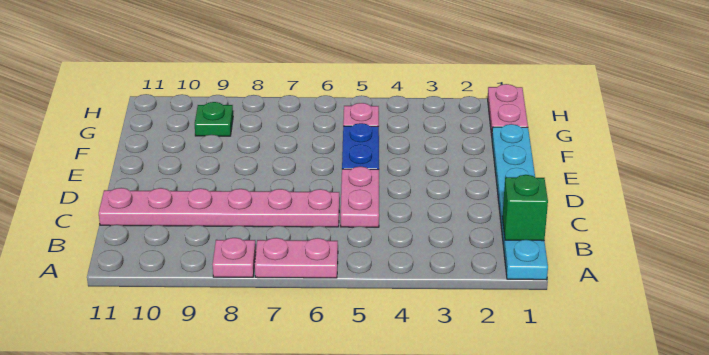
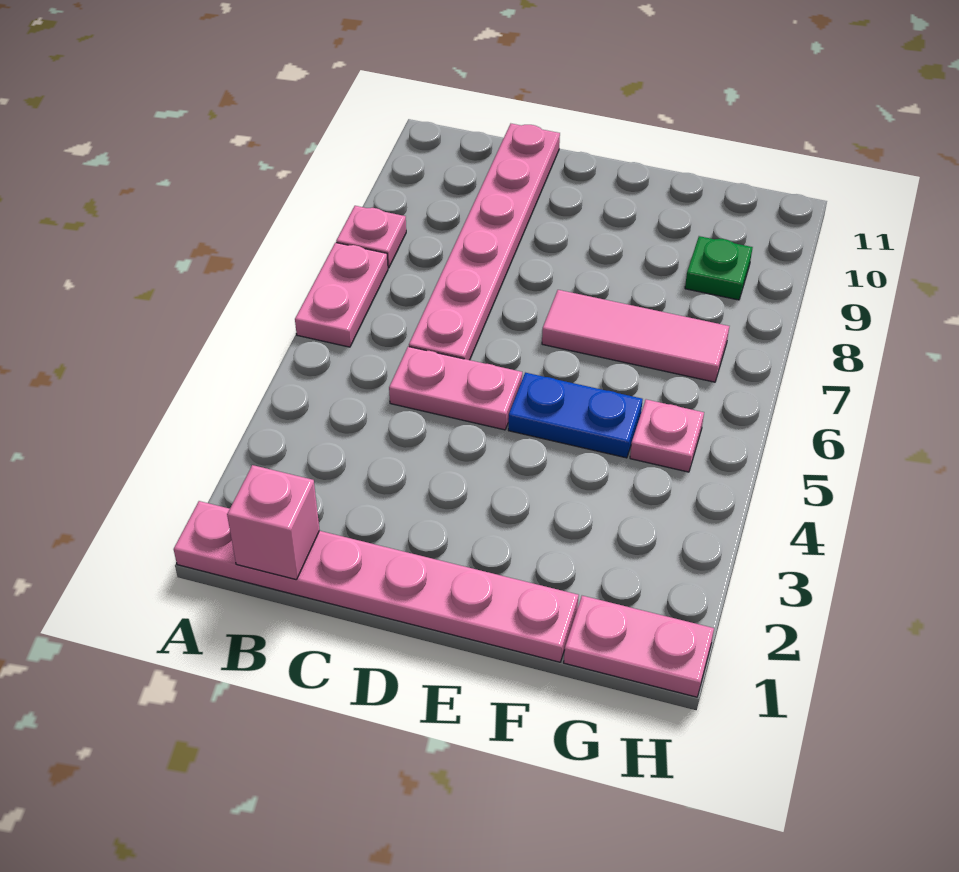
cyan 1x6 plate [492,124,548,280] -> pink 1x6 plate [174,501,579,662]
green 1x1 brick [502,175,548,241] -> pink 1x1 brick [227,465,320,580]
none -> pink 1x3 tile [542,290,729,382]

